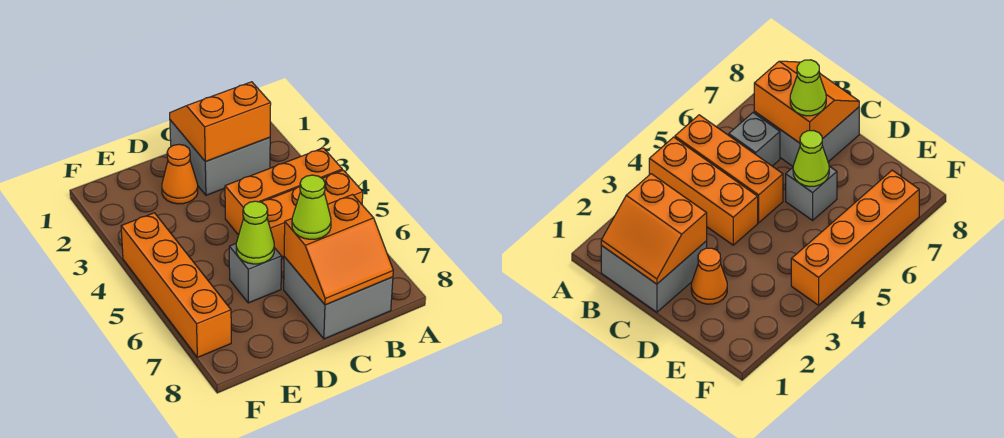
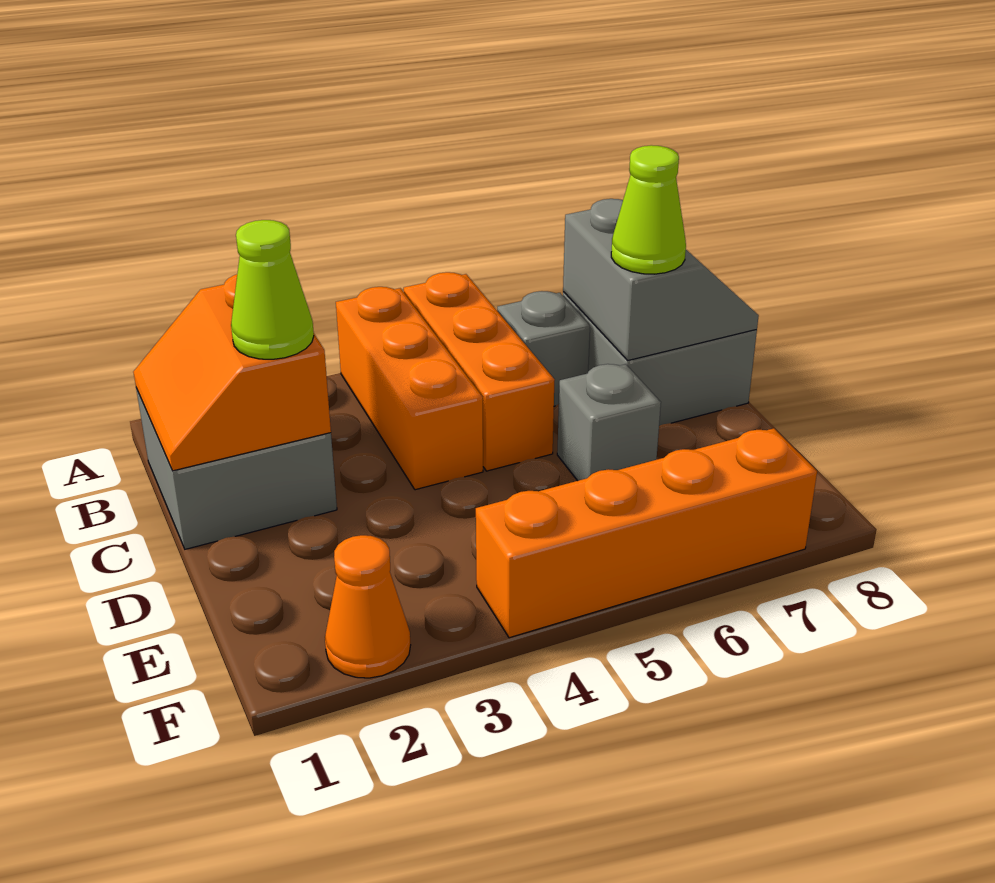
orange 2x2 slope [284,195,393,305] -> grey 2x2 slope [563,199,759,360]
orange 1x1 cone [162,144,198,204] -> orange 1x1 cone moved to [325,535,411,678]
lime 1x1 cone [236,201,274,264] -> lime 1x1 cone moved to [231,220,314,359]

